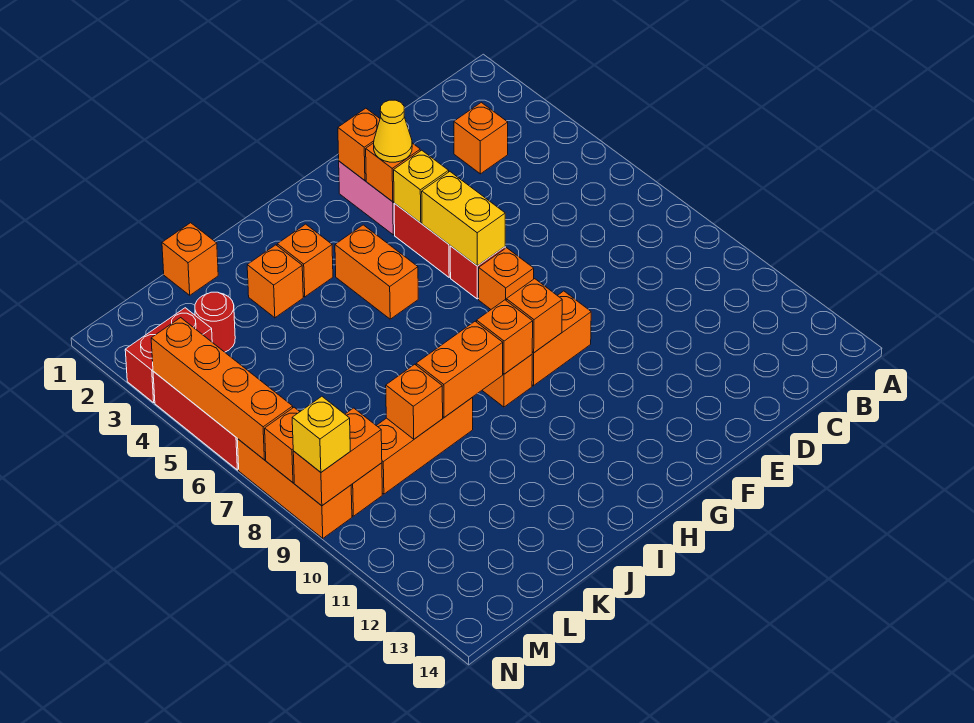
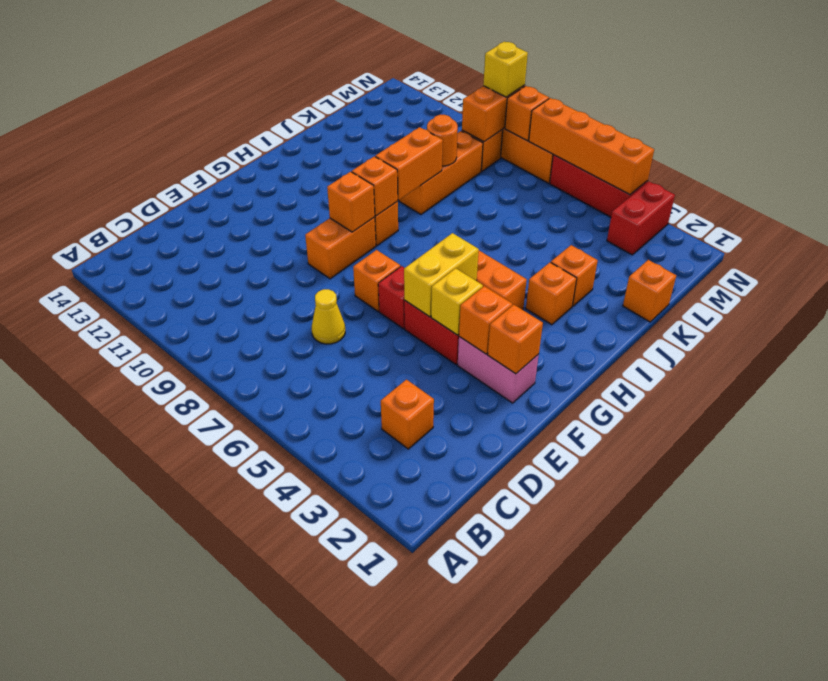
yellow 1x1 cone [374,100,412,162] -> yellow 1x1 cone moved to [312,289,345,344]
yellow 1x2 brick [422,172,505,266] -> yellow 1x2 brick turned to [404,233,479,317]
orange 1x1 brick [386,364,443,439] -> orange 1x1 round brick [427,115,458,166]
red 1x1 round brick [195,292,235,352] -> none

